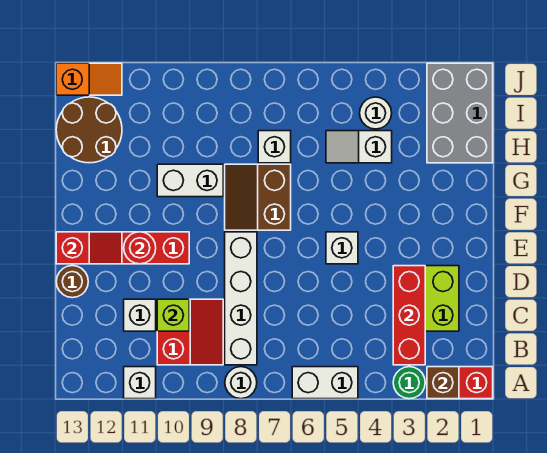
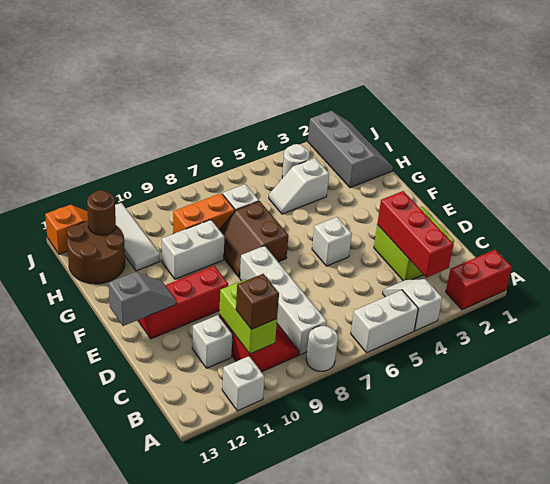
brown 1x1 brick [427,367,459,399] -> brown 1x1 brick moved to [236,274,279,329]
green 1x1 round brick [393,367,425,399] -> none
none -> white 1x2 slope [383,279,442,331]
lime 1x1 brick [157,299,189,331] -> lime 1x2 brick [219,279,277,354]
brown 1x1 round brick [56,266,88,298] -> brown 1x1 round brick moved to [87,190,116,235]
red 1x1 round brick [124,232,156,264] -> none
red 1x2 slope [56,232,122,264] -> grey 1x2 slope [109,272,176,326]
grey 2x3 brick [427,63,493,163] -> grey 2x3 slope [308,111,393,188]
none -> orange 1x2 brick [173,193,235,234]
none -> white 1x3 tile [115,203,160,271]

